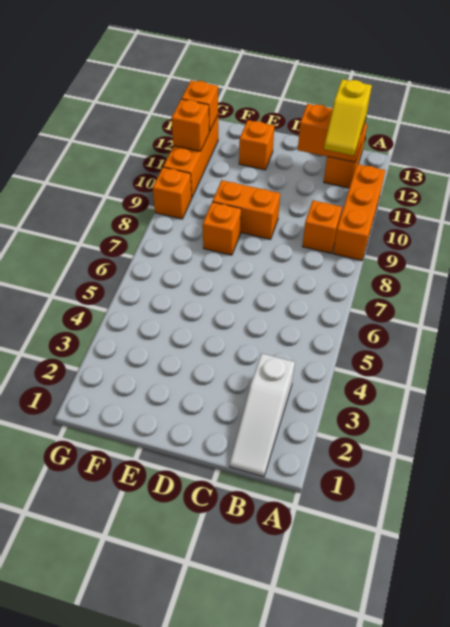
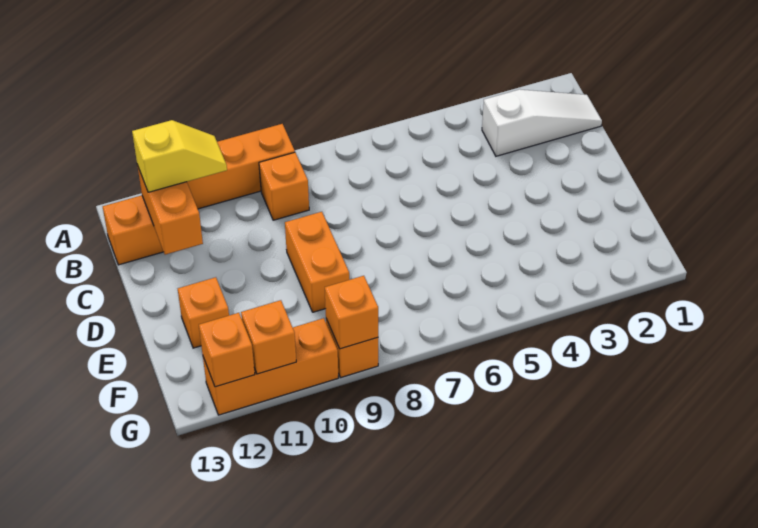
orange 1x1 brick [203,202,241,255] -> orange 1x1 brick moved to [325,276,378,349]

